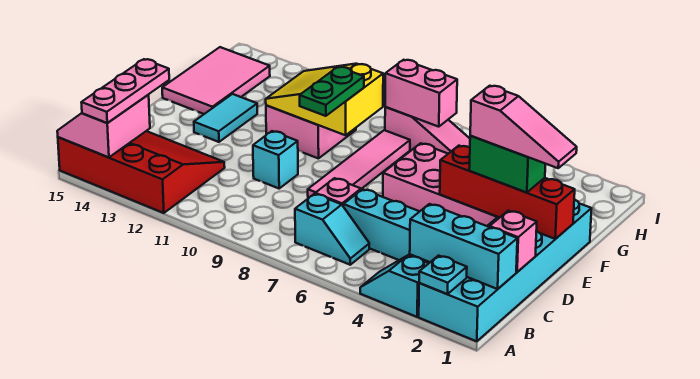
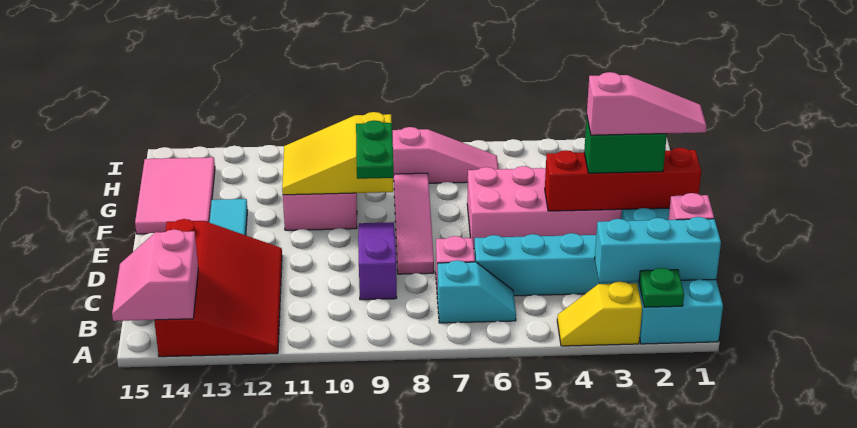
cyan 1x1 plate [419,256,467,294] -> green 1x1 plate [639,268,684,307]
cyan 1x2 slope [360,255,429,317] -> yellow 1x2 slope [557,281,642,346]
red 3x4 slope [58,131,225,213] -> red 3x4 slope turned to [154,219,282,357]
pink 1x3 plate [81,59,169,123] -> none
none -> purple 1x3 slope [358,222,397,300]
cyan 1x1 brick [253,131,298,188] -> none
pink 1x2 brick [385,60,457,127] -> none

